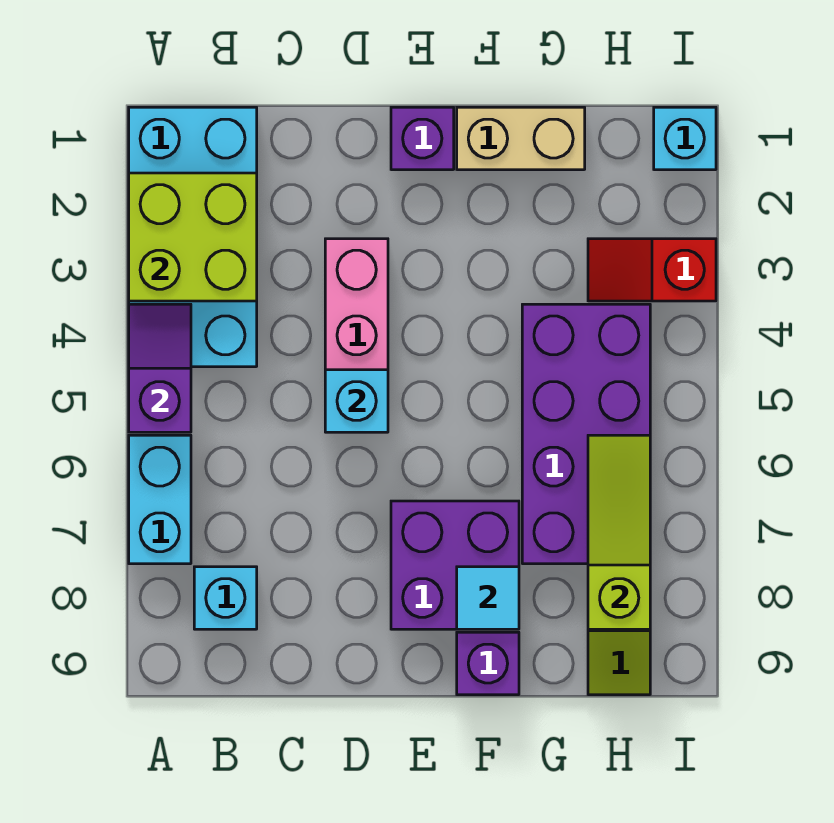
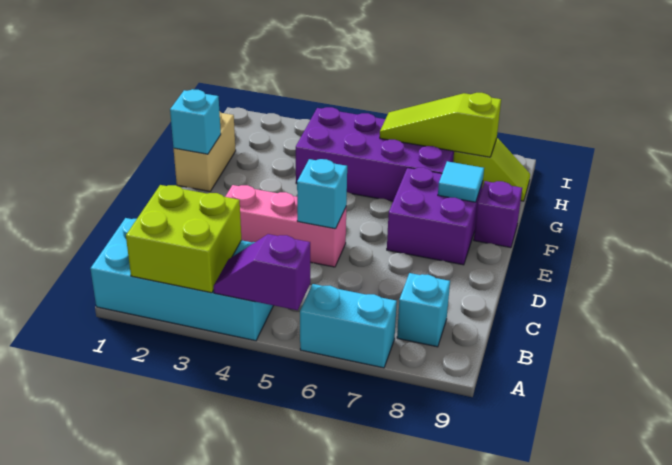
purple 1x1 brick [391,107,454,170] -> none
red 1x2 slope [588,239,716,301] -> none
cyan 1x1 brick [654,107,716,170] -> cyan 1x1 brick moved to [170,89,221,154]

